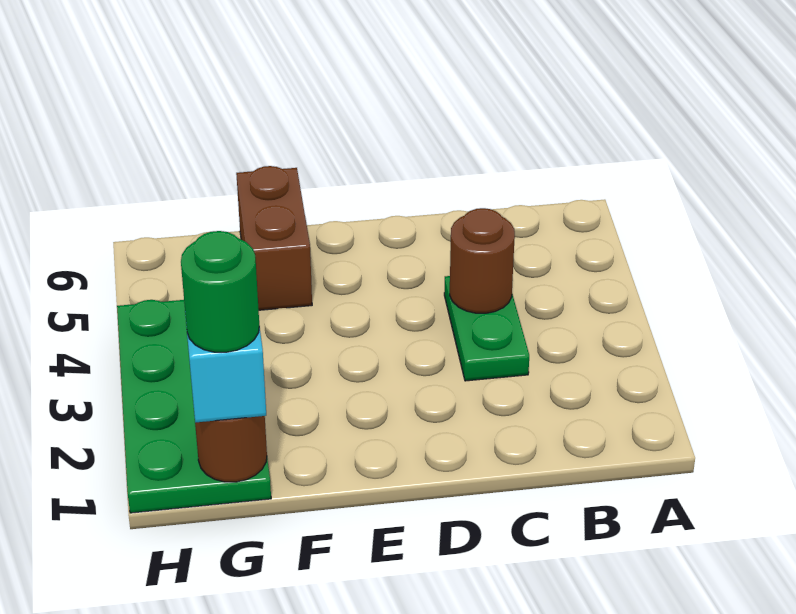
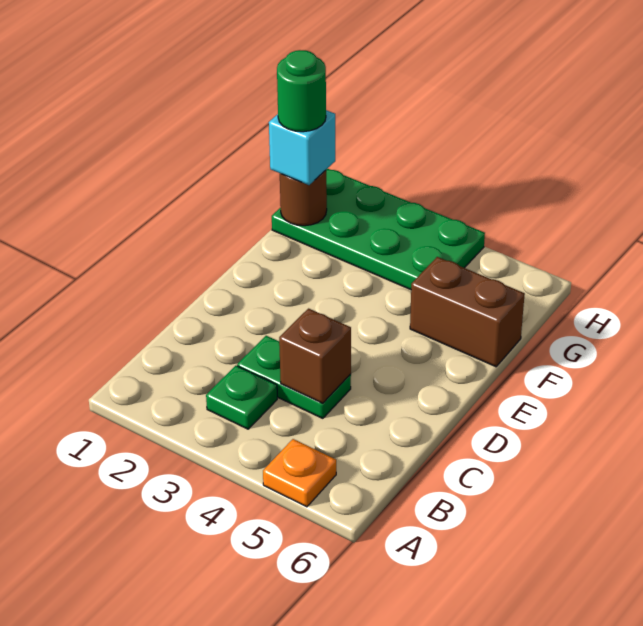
none -> orange 1x1 plate [263,439,336,507]
none -> green 1x1 plate [206,366,277,429]
brown 1x1 round brick [450,208,515,313] -> brown 1x1 brick [279,309,351,403]

